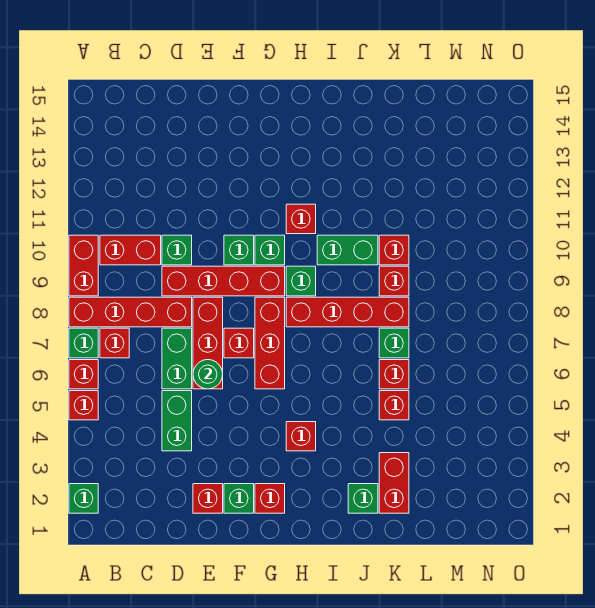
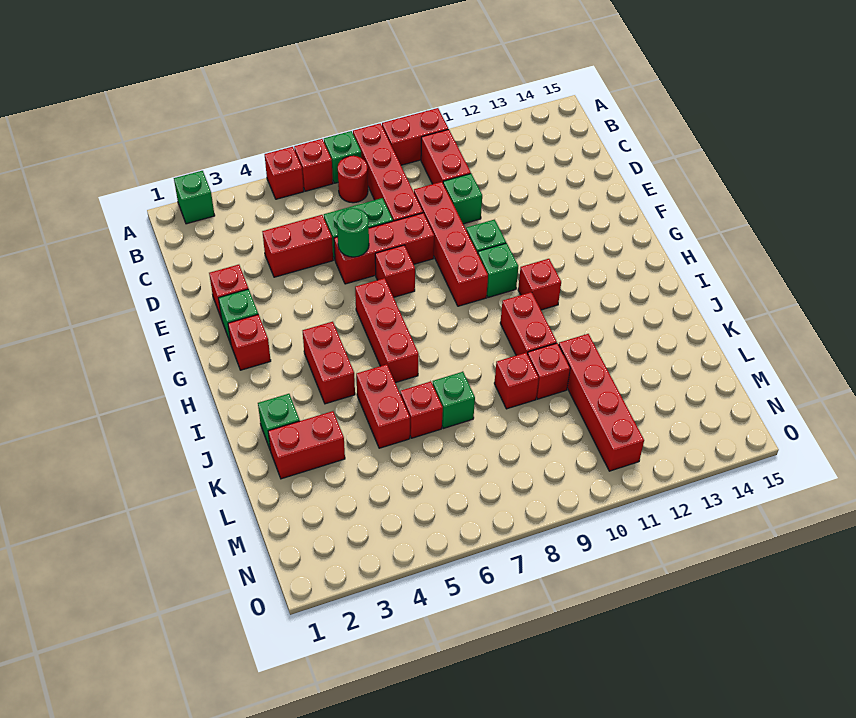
red 1x1 brick [100,328,129,358] -> red 1x1 round brick [338,156,368,203]
green 1x2 brick [162,391,192,451] -> red 1x2 brick [262,215,333,277]
red 1x3 brick [255,297,285,389] -> red 1x3 brick turned to [355,278,419,383]
red 1x1 brick [286,422,316,451] -> red 1x2 brick [303,322,355,404]
red 1x4 brick [286,297,409,327] -> red 1x4 brick moved to [559,334,644,471]
green 1x1 brick [286,266,316,296] -> none
green 1x2 brick [317,235,378,265] -> red 1x2 brick [500,292,557,355]
red 1x1 brick [379,391,409,420] -> red 1x2 brick [356,364,410,448]

